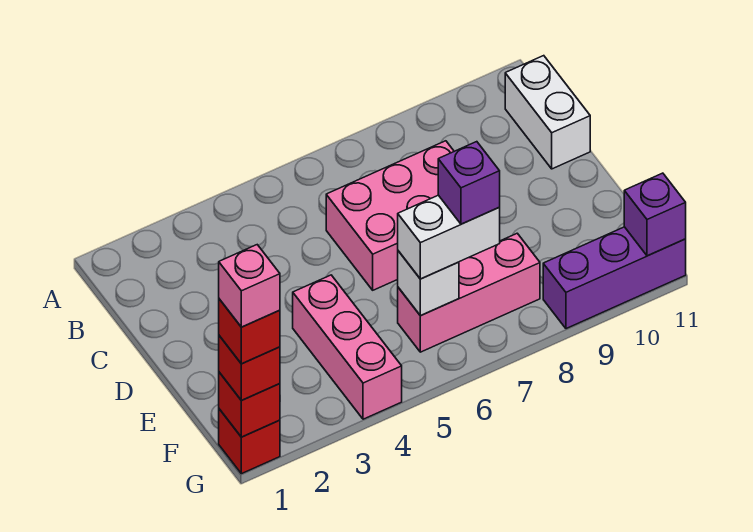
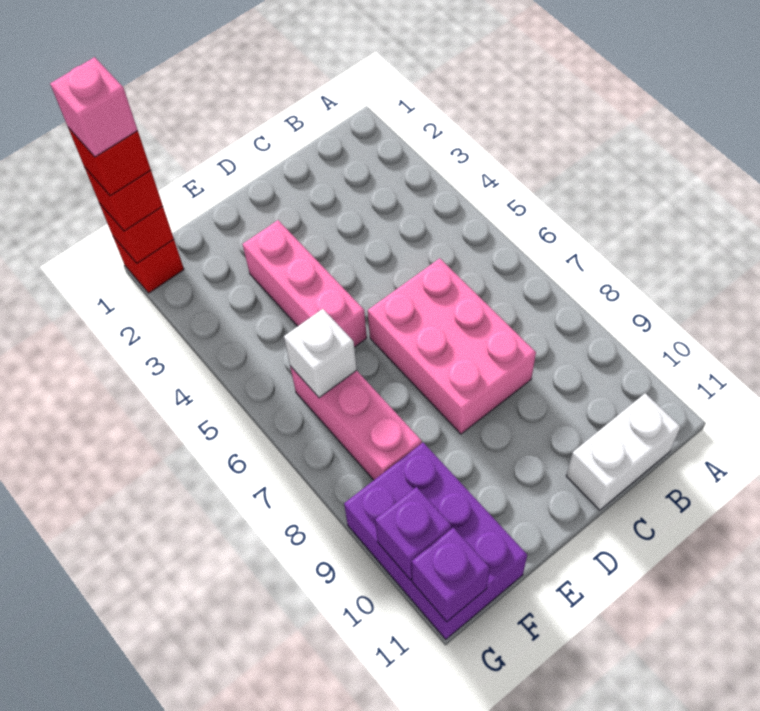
pink 1x3 brick [293,275,402,419] -> pink 1x3 brick turned to [243,220,367,347]
white 1x2 brick [398,195,500,279] -> none
purple 1x1 brick [438,142,500,224] -> purple 1x1 brick moved to [375,487,451,580]
purple 1x3 brick [543,227,686,329] -> purple 2x3 brick [344,443,527,639]

